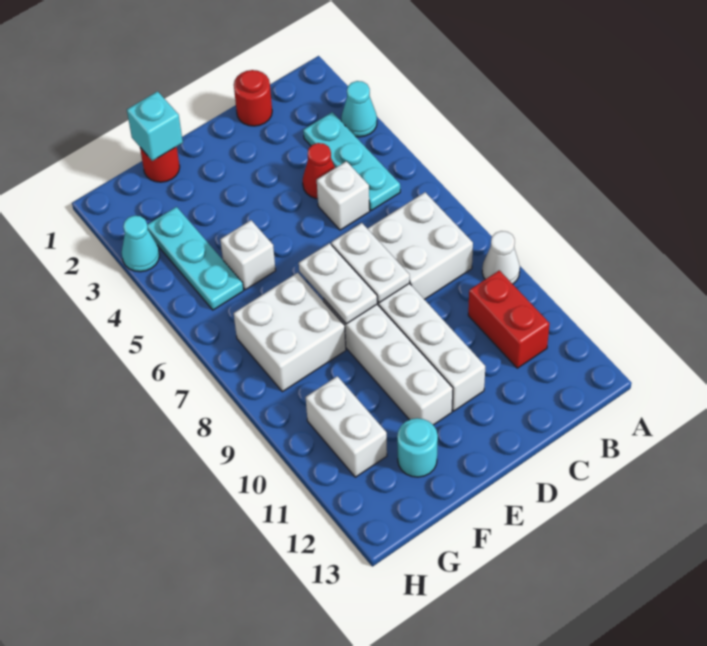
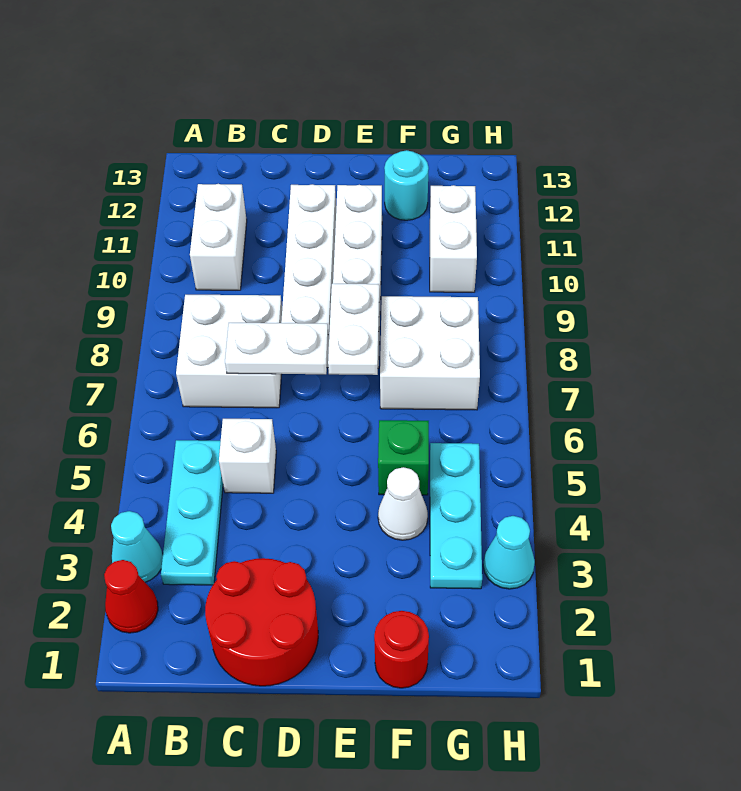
white 1x1 cone [482,231,520,284] -> white 1x1 cone moved to [378,467,428,540]
red 1x2 brick [468,270,550,368] -> white 1x2 brick [190,184,247,290]
red 1x1 round brick [234,70,272,126] -> red 2x2 round brick [205,558,318,686]
red 1x1 cone [303,143,335,199] -> red 1x1 cone moved to [104,560,158,633]
white 1x2 plate [331,223,410,303] -> white 1x2 plate turned to [225,323,328,374]
cyan 1x1 brick [127,91,183,161] -> none
white 1x1 brick [220,220,276,290] -> green 1x1 brick [378,420,429,495]

